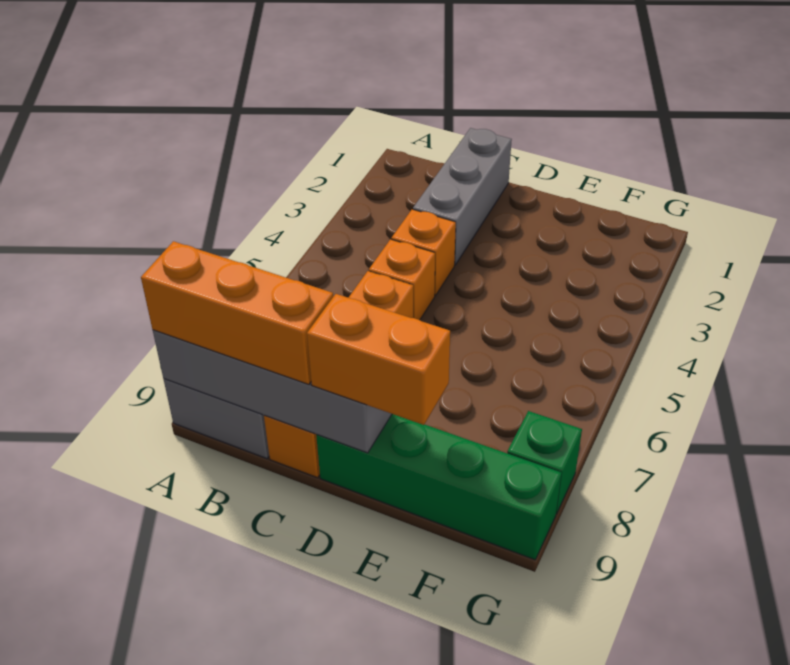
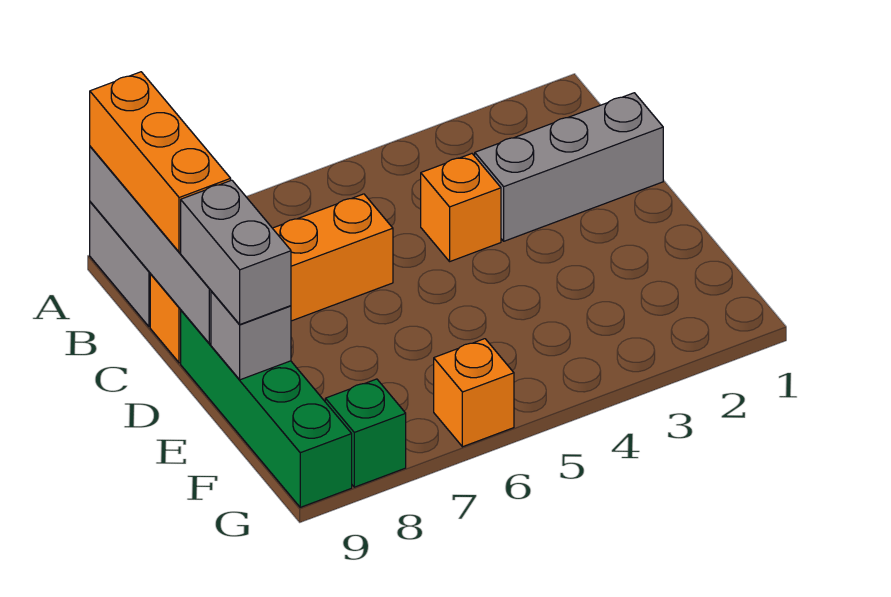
orange 1x1 brick [369,239,435,320] -> orange 1x1 brick moved to [434,339,514,447]
orange 1x2 brick [307,294,450,425] -> grey 1x2 brick [181,180,291,324]
none -> grey 1x1 brick [211,291,291,380]

